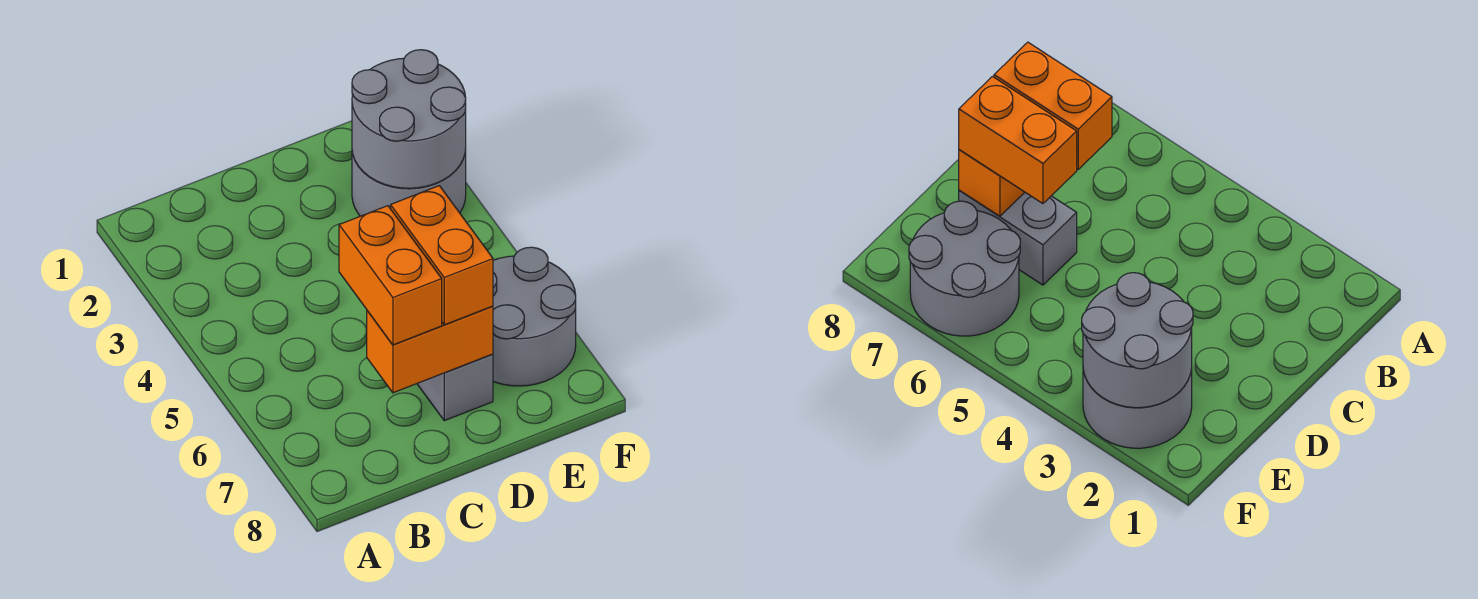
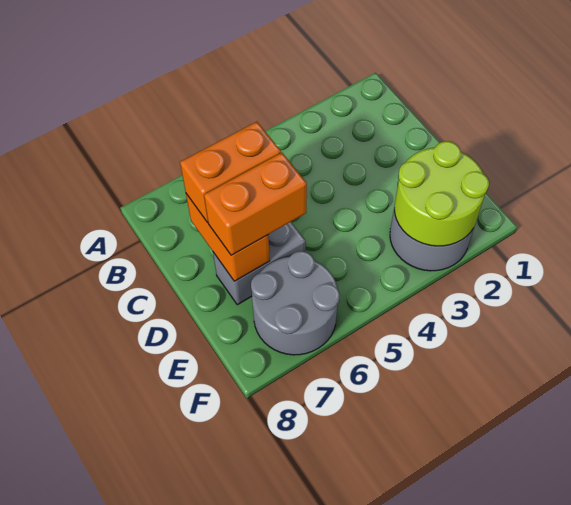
grey 2x2 round brick [352,50,466,188] -> lime 2x2 round brick [394,141,489,246]

